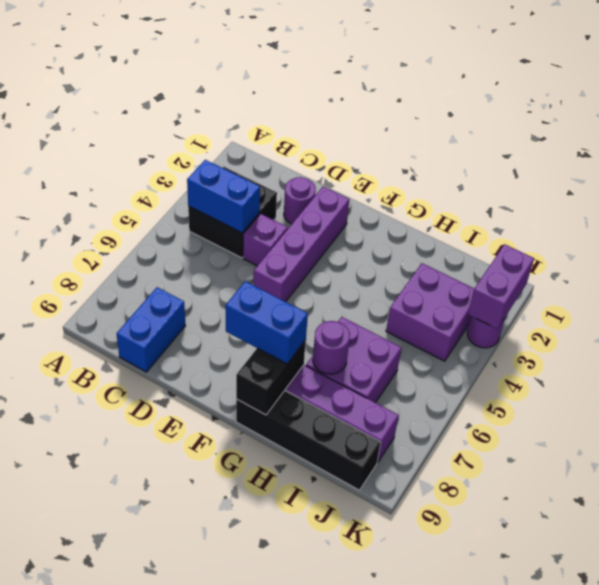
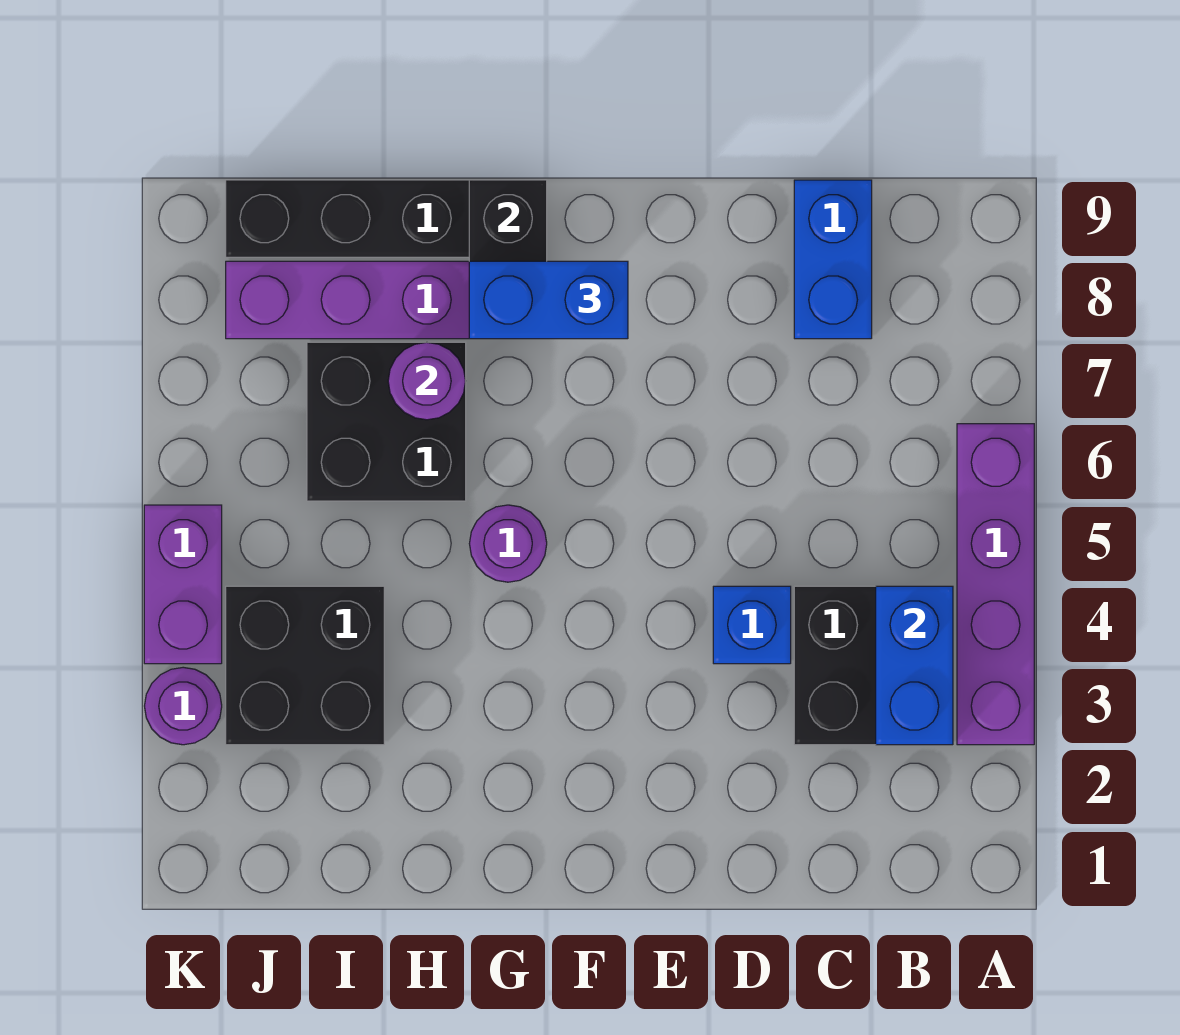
blue 1x2 brick [187,160,260,233] -> blue 1x2 brick turned to [876,586,953,745]
purple 1x1 round brick [284,177,316,224] -> purple 1x1 round brick moved to [469,505,547,582]
purple 1x1 brick [243,214,288,266] -> blue 1x1 brick [713,586,791,664]
purple 1x4 brick [254,187,349,302] -> purple 1x4 brick moved to [957,424,1034,745]
purple 2x2 brick [306,317,401,403] -> black 2x2 brick [307,342,466,501]
purple 2x2 brick [386,263,474,361] -> black 2x2 brick [226,586,384,745]
purple 1x2 brick [468,244,534,329] -> purple 1x2 brick moved to [144,505,222,664]

